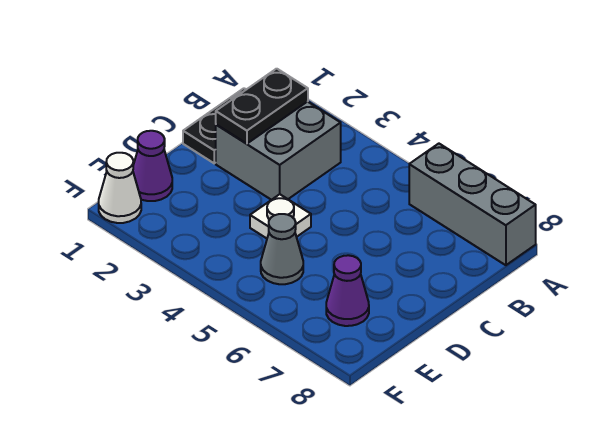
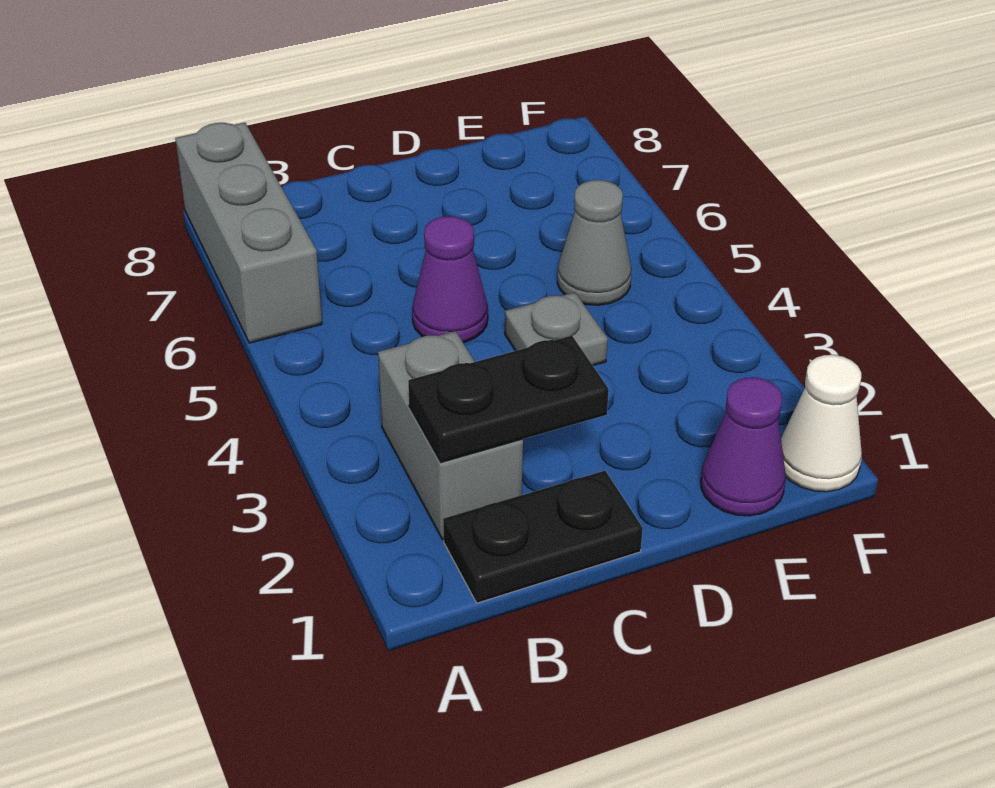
grey 2x2 brick [216,102,341,200] -> grey 1x2 brick [378,331,523,540]
white 1x1 plate [250,194,311,238] -> grey 1x1 plate [505,292,608,366]
purple 1x1 cone [326,255,369,326] -> purple 1x1 cone moved to [412,216,488,343]

